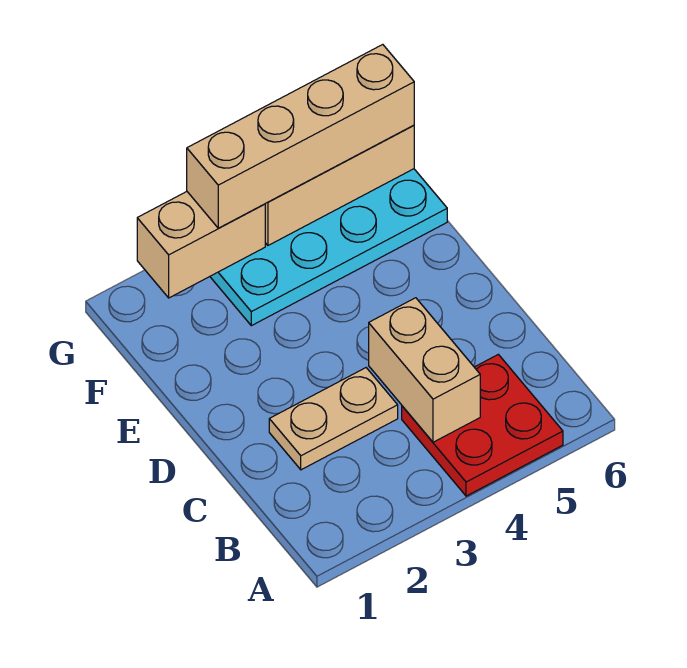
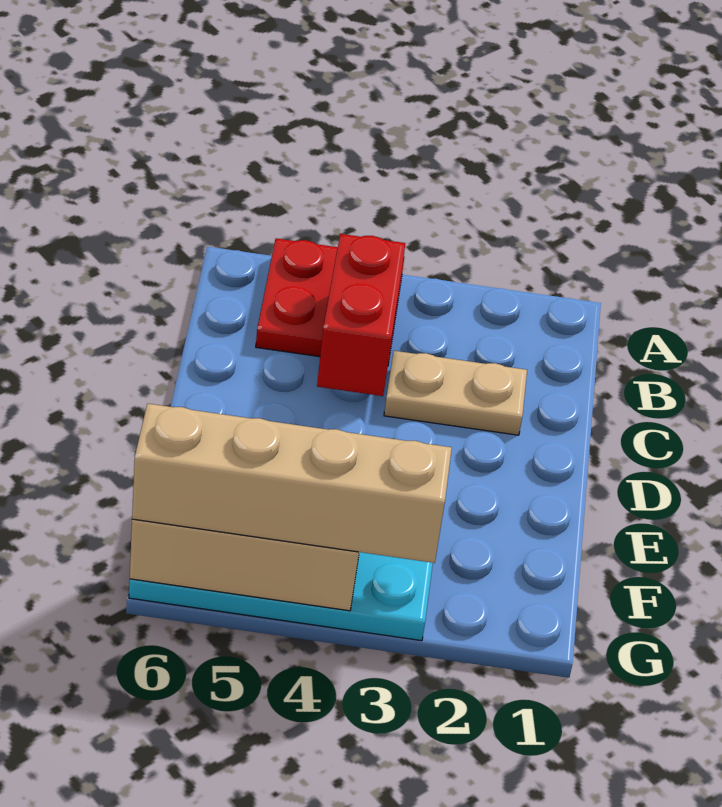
tan 1x2 brick [369,298,480,442] -> red 1x2 brick [317,234,405,396]
tan 1x2 brick [137,192,265,298] -> none

